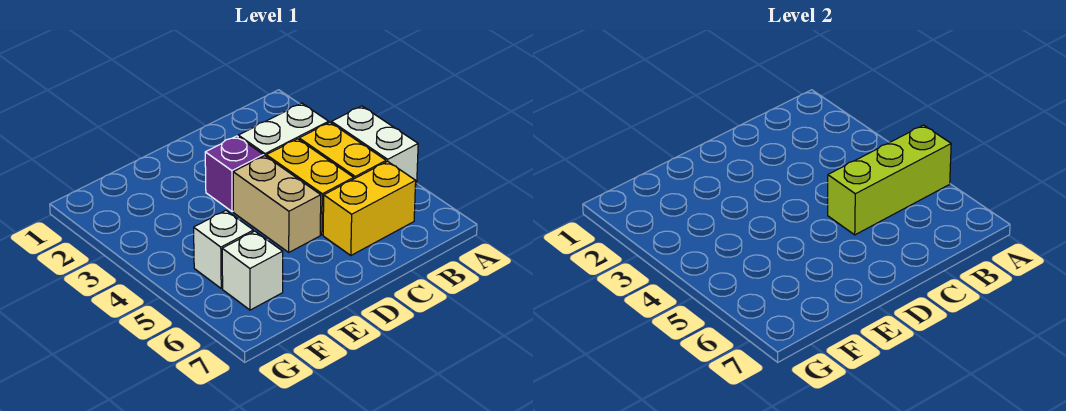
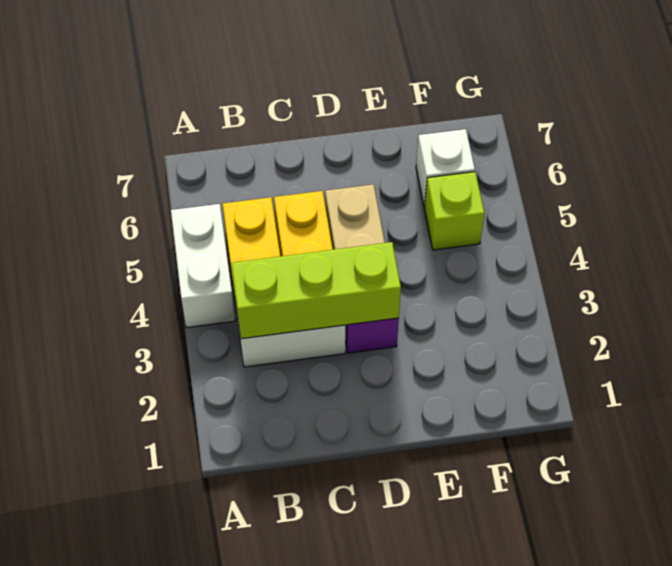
lime 1x3 brick [828,125,951,235] -> lime 1x3 brick moved to [231,242,401,339]
yellow 1x2 brick [323,161,416,256] -> none
white 1x1 brick [194,211,253,288] -> lime 1x1 brick [424,172,484,250]

